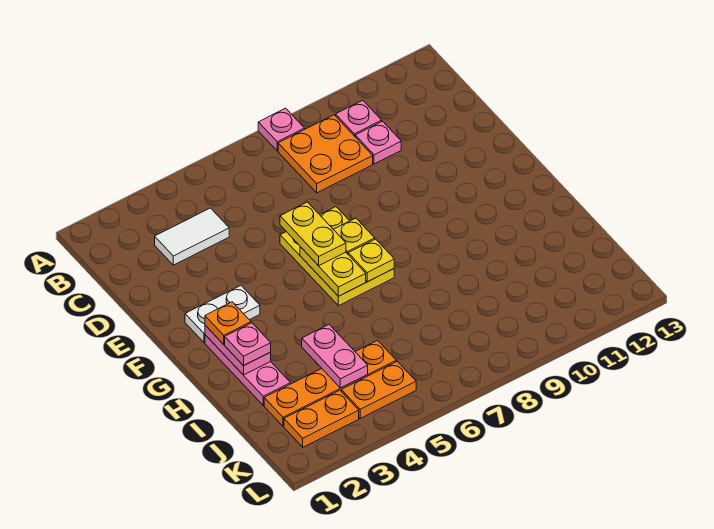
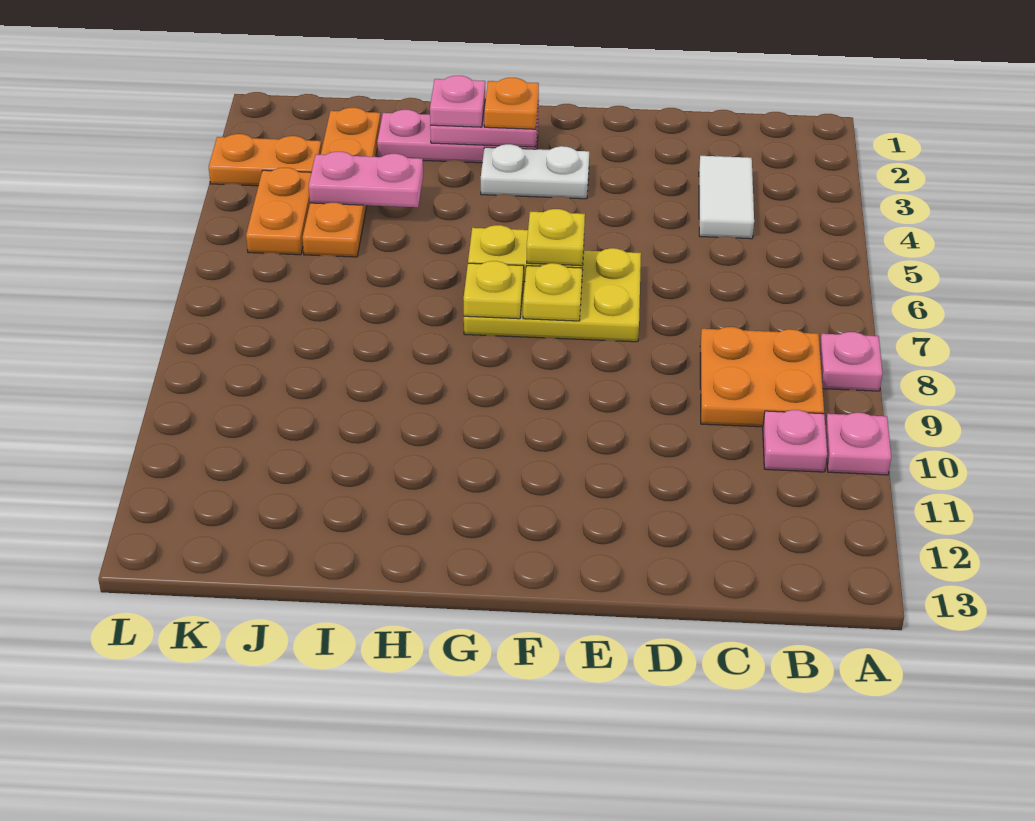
pink 1x1 plate [355,121,401,164] -> pink 1x1 plate moved to [825,413,891,475]
yellow 1x2 plate [280,202,346,266] -> yellow 1x1 plate [527,209,585,266]
white 1x2 plate [185,286,260,342] -> white 1x2 plate turned to [481,144,589,199]
orange 1x2 plate [284,390,359,447] -> orange 1x2 plate turned to [209,134,322,186]

